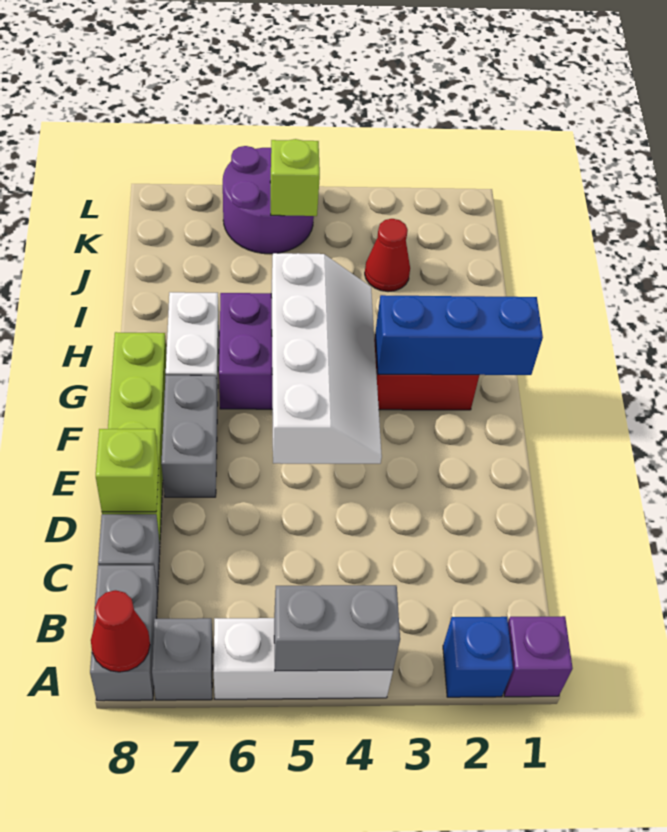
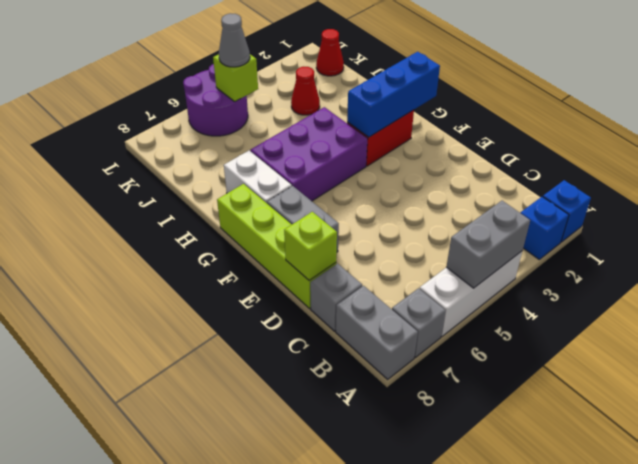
purple 1x1 brick [504,616,573,697] -> blue 1x1 brick [543,180,591,242]
red 1x1 cone [91,590,150,672] -> red 1x1 cone moved to [316,29,344,76]
white 2x4 slope [271,253,382,464] -> none
none -> grey 1x1 cone [219,13,250,67]

